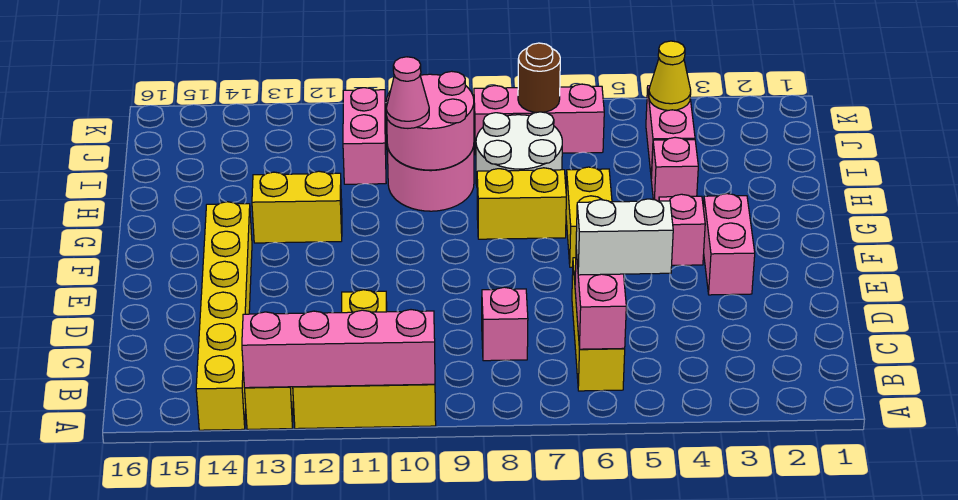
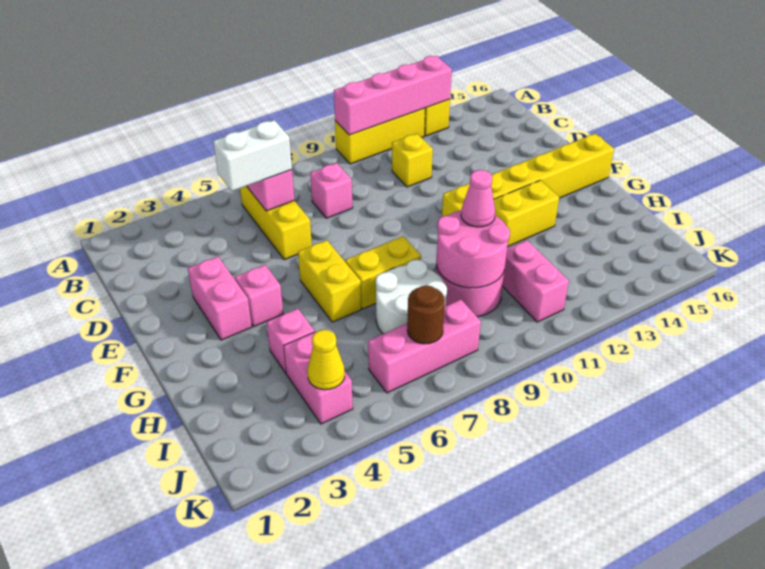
yellow 1x6 brick [196,202,252,430] -> yellow 1x6 brick turned to [442,134,614,216]

